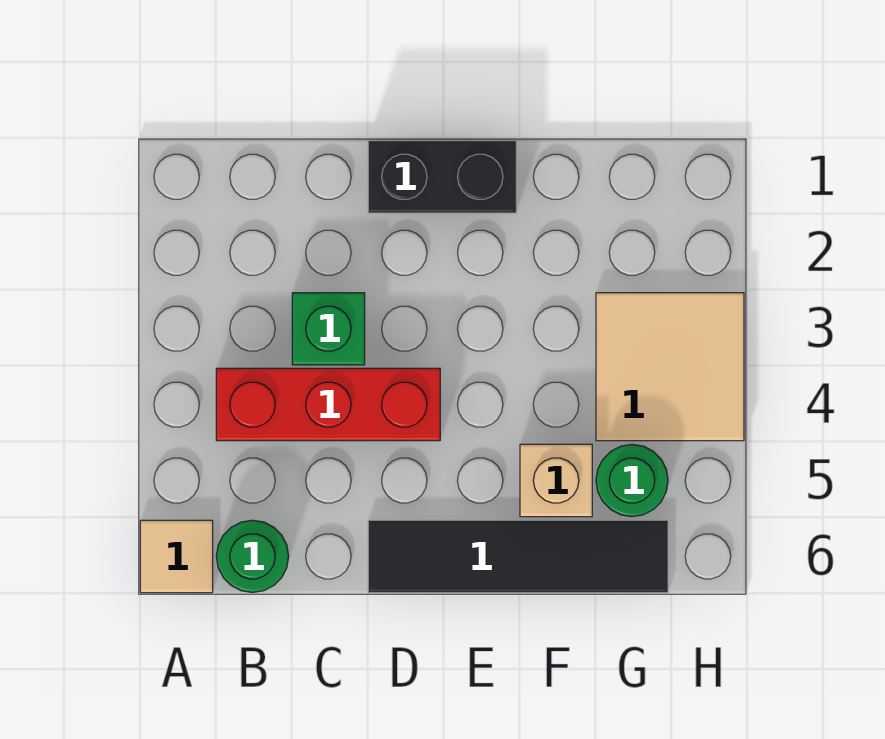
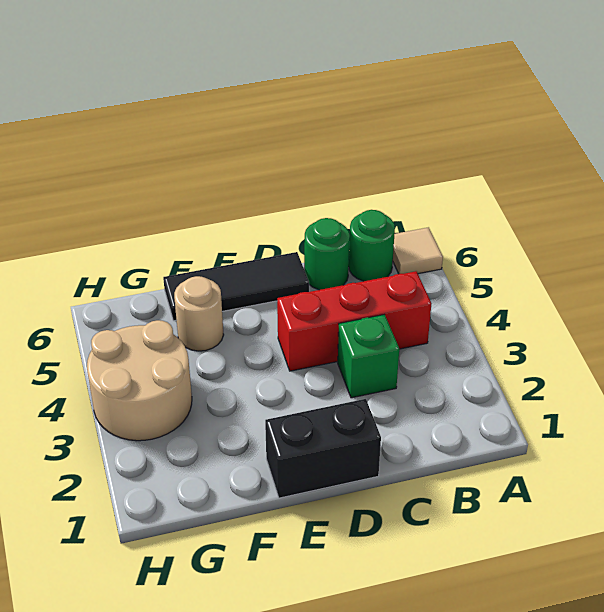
black 1x4 tile [368,520,668,593] -> black 1x3 tile [163,252,309,321]
tan 1x1 brick [520,444,592,517] -> tan 1x1 round brick [174,276,224,351]
tan 2x2 tile [596,293,744,441] -> tan 2x2 round brick [87,320,192,441]
green 1x1 round brick [596,444,668,517] -> green 1x1 round brick moved to [304,218,350,290]

